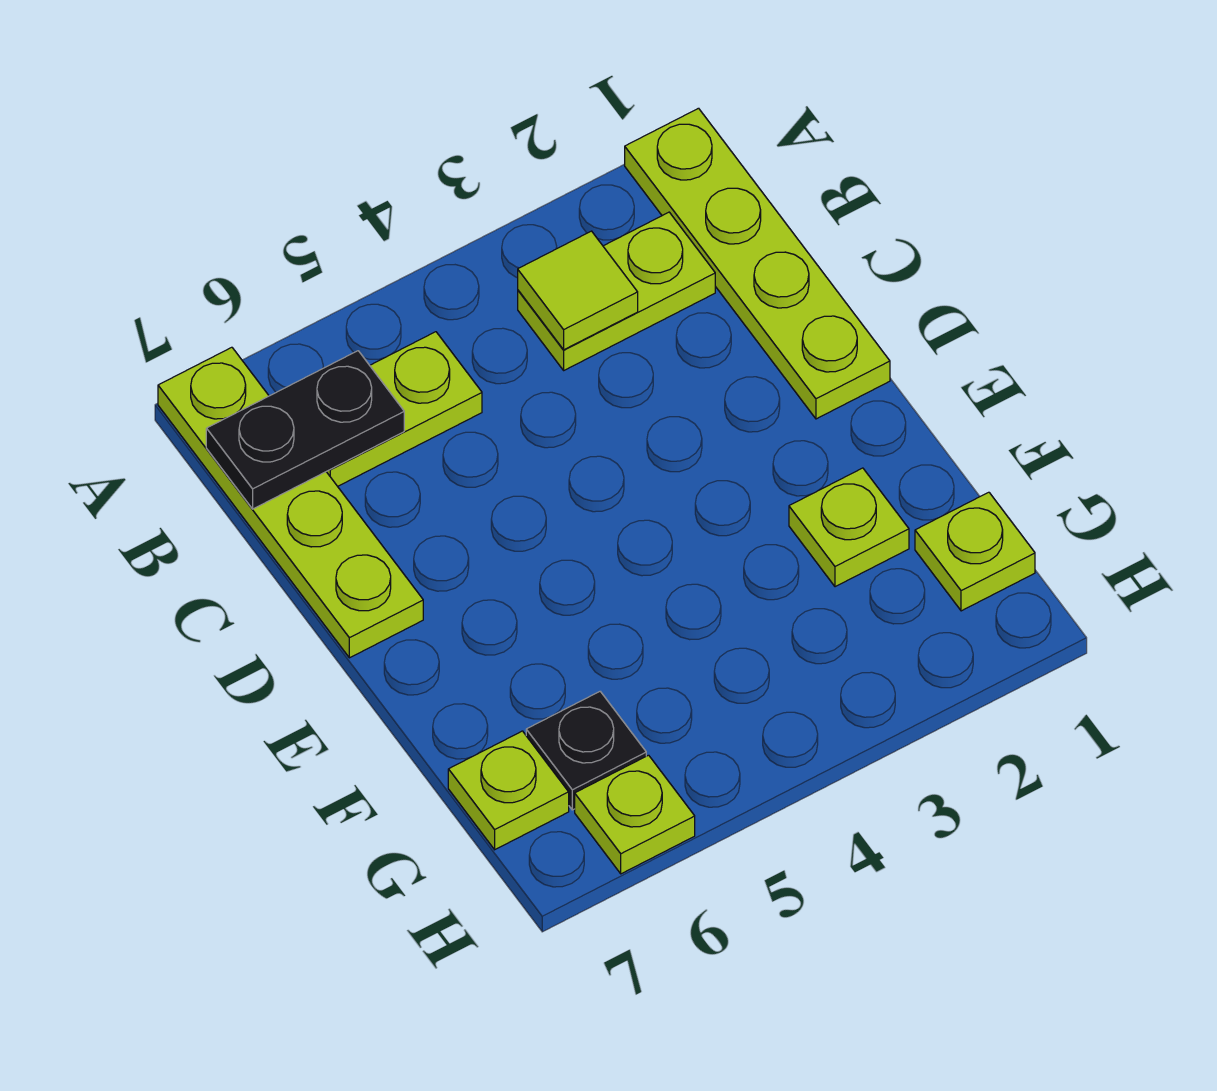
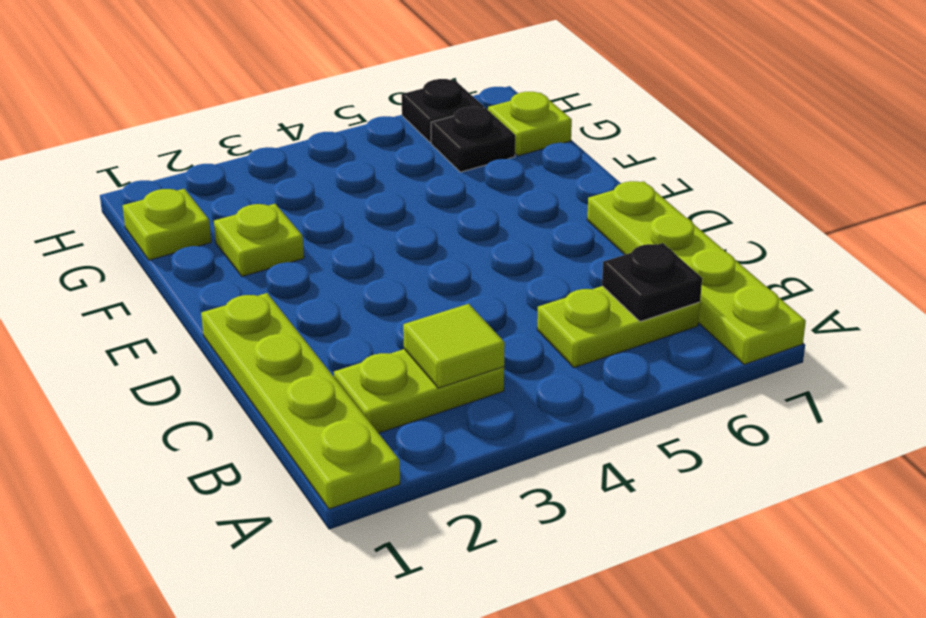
black 1x2 plate [206,351,404,509] -> black 1x1 plate [602,243,702,322]
lime 1x1 plate [575,755,695,874] -> black 1x1 plate [402,79,484,142]

